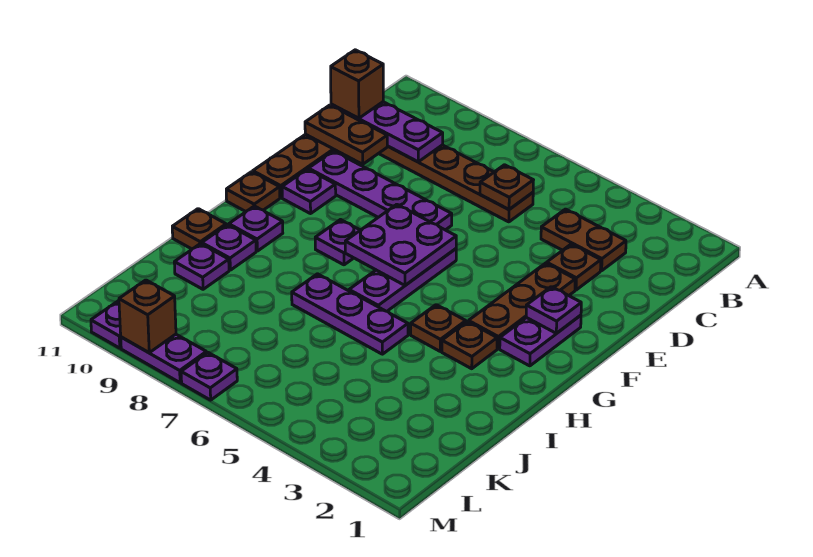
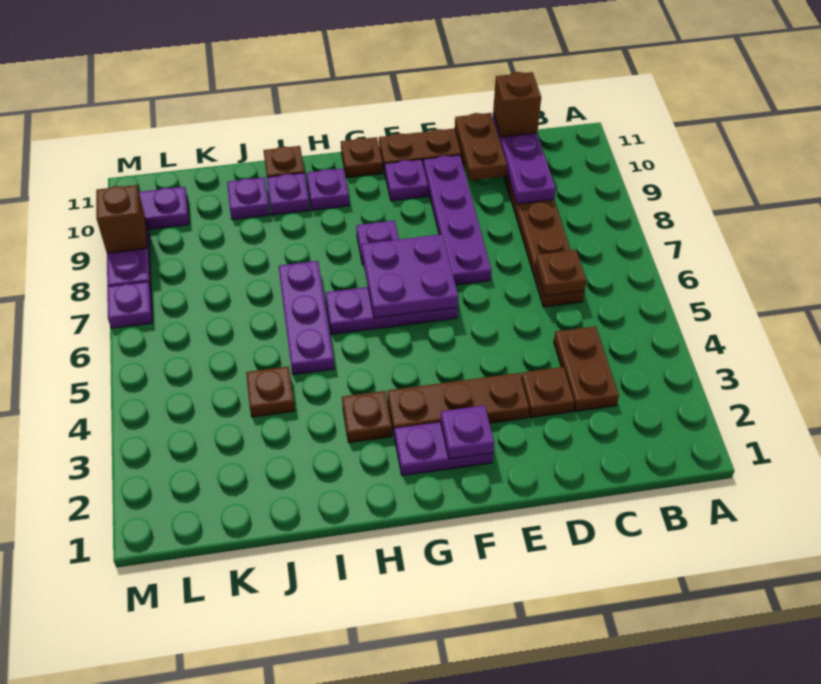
brown 1x1 plate [411,305,466,351] -> brown 1x1 plate moved to [246,366,295,417]

